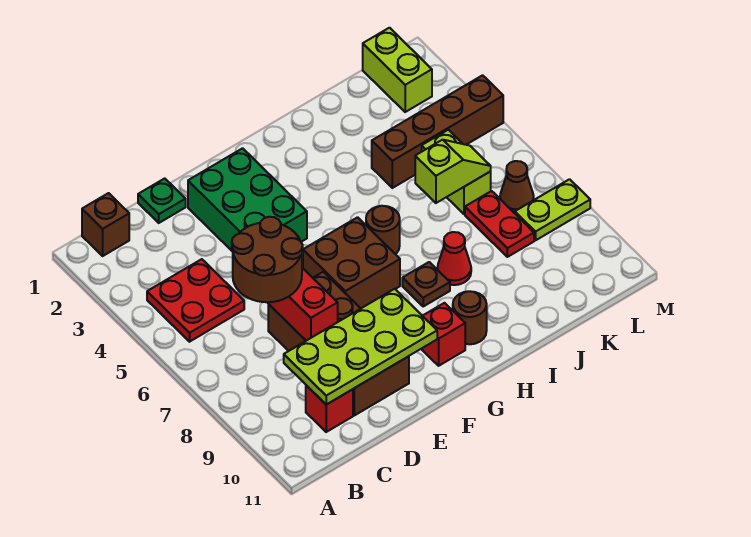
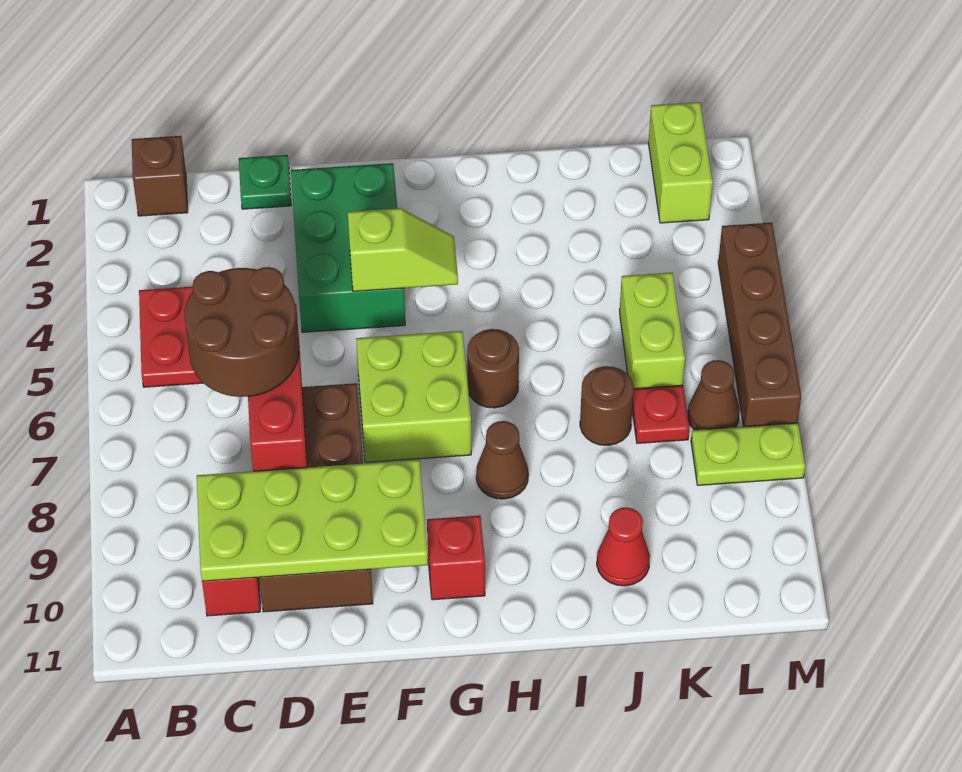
brown 2x2 brick [303,217,400,308] -> lime 2x2 brick [356,331,471,462]
brown 1x1 plate [402,262,450,306] -> brown 1x1 cone [476,421,528,499]
brown 1x1 round brick [453,291,487,344] -> brown 1x1 round brick moved to [580,366,634,445]
red 1x1 cone [437,232,471,285] -> red 1x1 cone moved to [597,507,650,586]
brown 1x4 brick [372,75,503,188] -> brown 1x4 brick turned to [718,223,801,427]
lime 1x2 slope [415,140,491,203] -> lime 1x2 slope moved to [348,208,458,291]
red 1x2 plate [465,191,534,257] -> red 1x1 plate [632,385,689,443]

